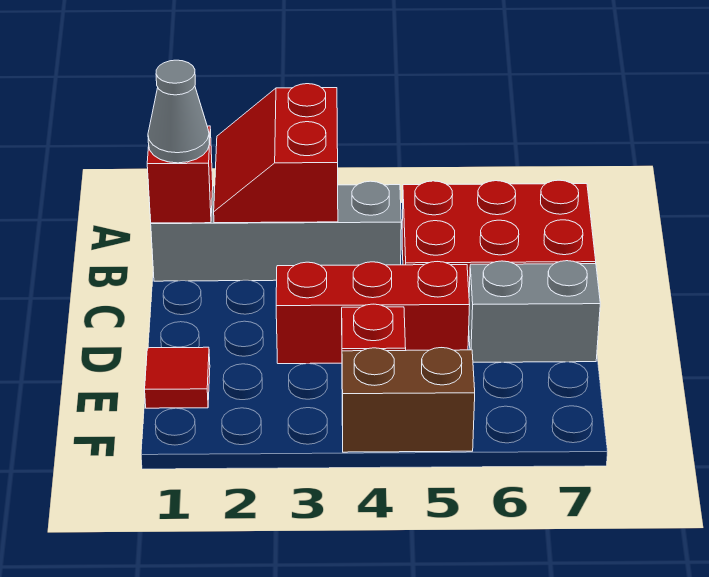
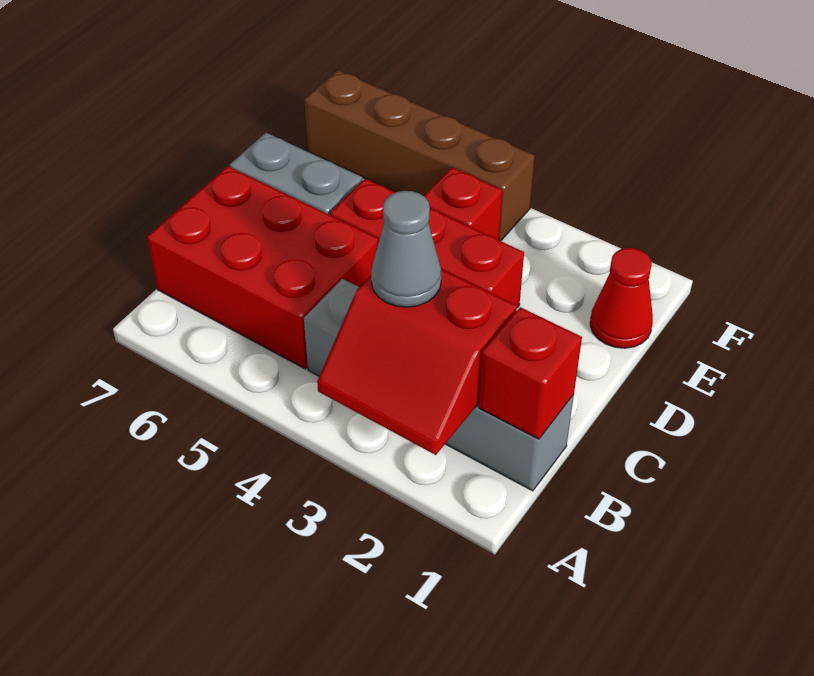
red 2x2 slope [214,84,338,223] -> red 2x2 slope turned to [317,269,517,455]
grey 1x1 cone [148,60,210,163] -> grey 1x1 cone moved to [371,191,441,307]
red 1x1 tile [145,347,210,408] -> red 1x1 cone [590,248,653,348]
brown 1x2 brick [342,348,475,452] -> brown 1x4 brick [304,70,535,241]

